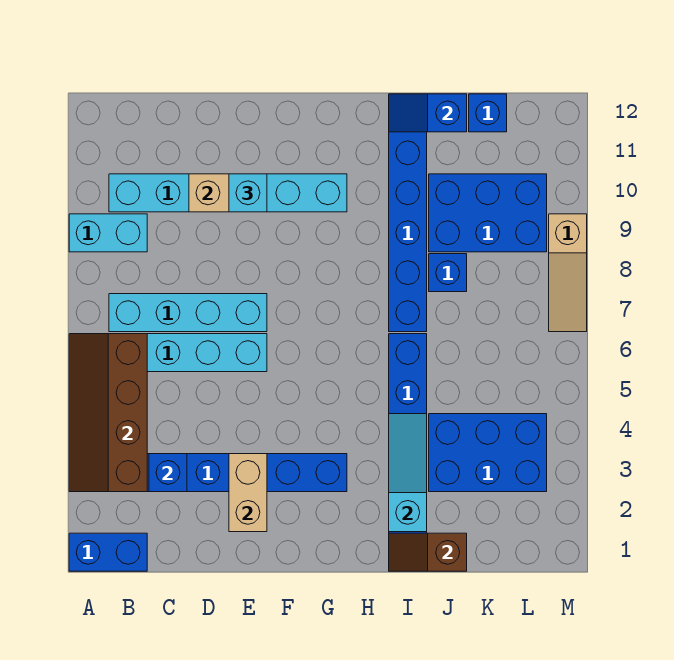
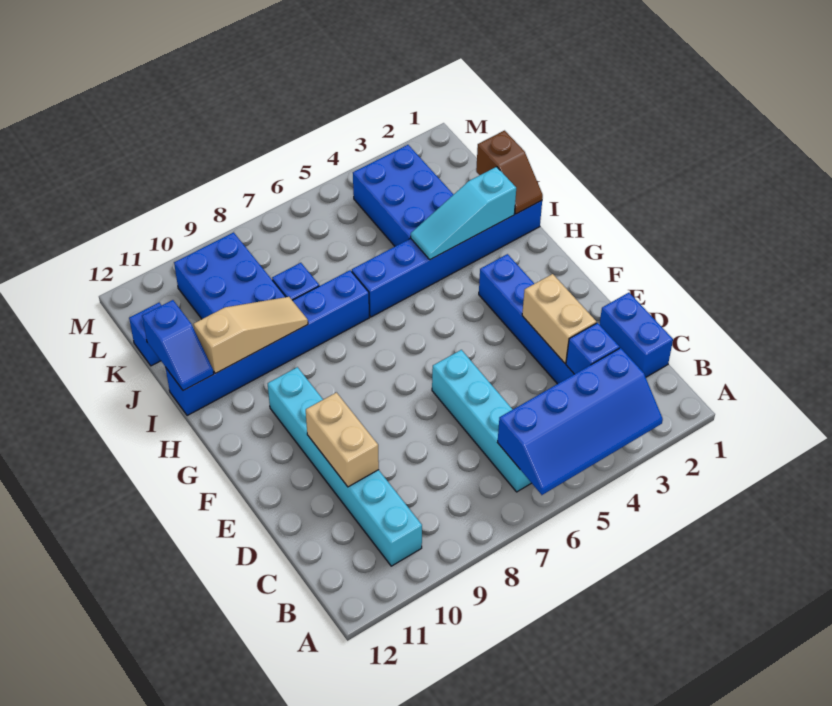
blue 1x2 brick [69,533,147,571] -> blue 1x2 brick moved to [599,293,673,377]
brown 2x4 slope [69,334,147,492] -> blue 2x4 slope [497,348,663,495]
cyan 1x2 brick [69,214,147,252] -> none
cyan 1x4 brick [109,294,267,332] -> none
tan 1x2 brick [229,454,267,532] -> tan 1x2 brick turned to [522,274,596,363]
cyan 1x1 brick [229,174,267,212] -> none
tan 1x3 slope [549,214,587,332] -> tan 1x3 slope moved to [194,297,308,373]

